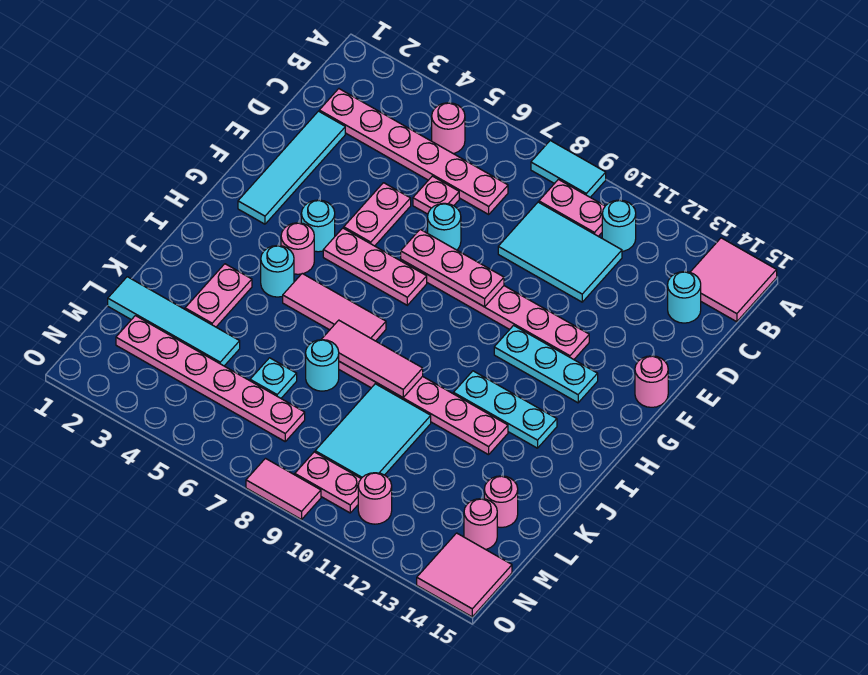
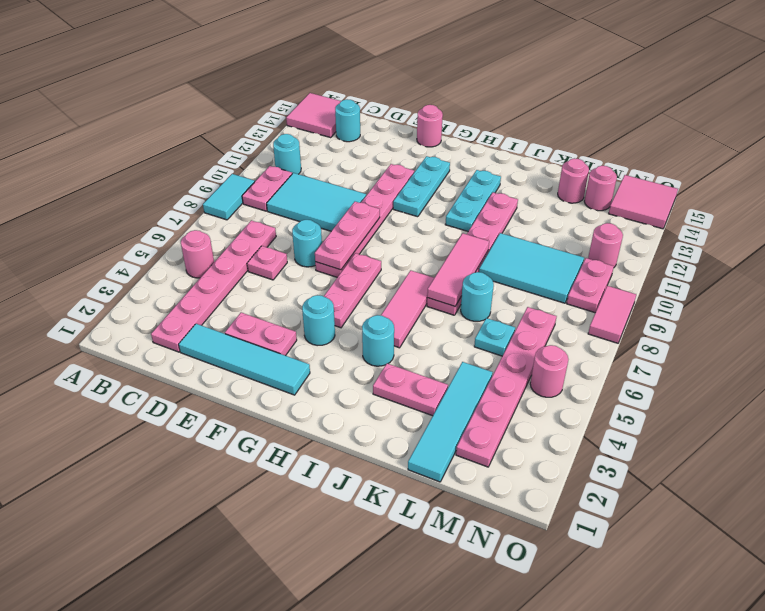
cyan 2x3 tile [498,202,622,302] -> cyan 2x3 tile turned to [267,173,366,231]
pink 1x2 plate [344,183,411,246] -> pink 1x2 plate moved to [225,313,297,356]
pink 1x1 round brick [281,223,314,274] -> pink 1x1 round brick moved to [530,345,568,397]

